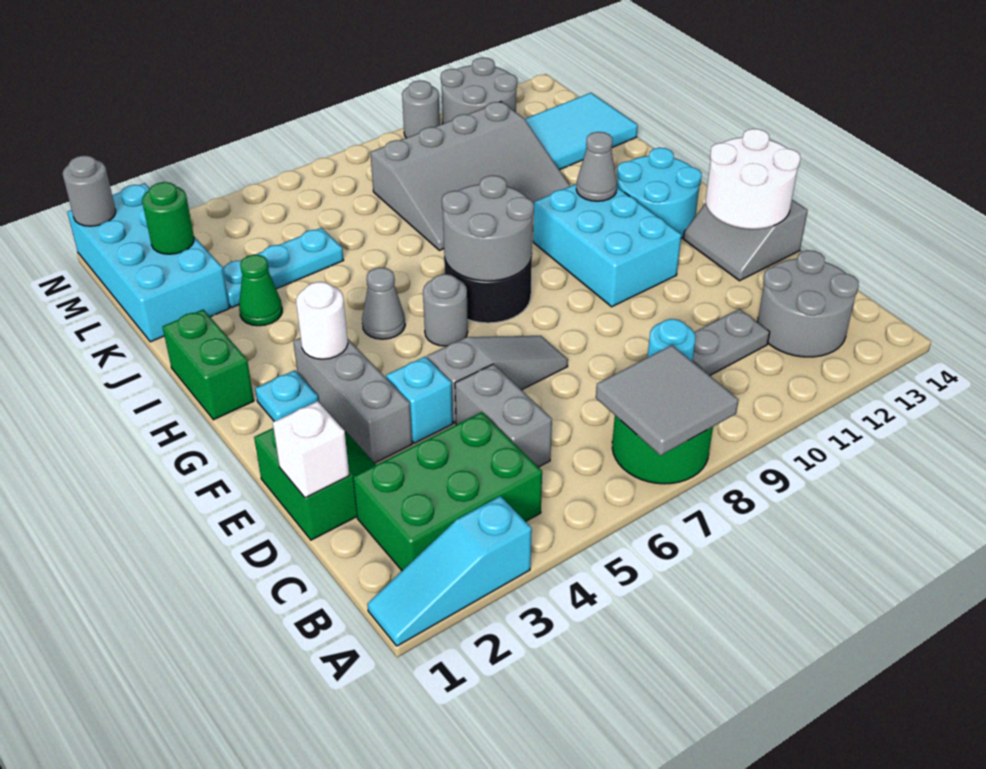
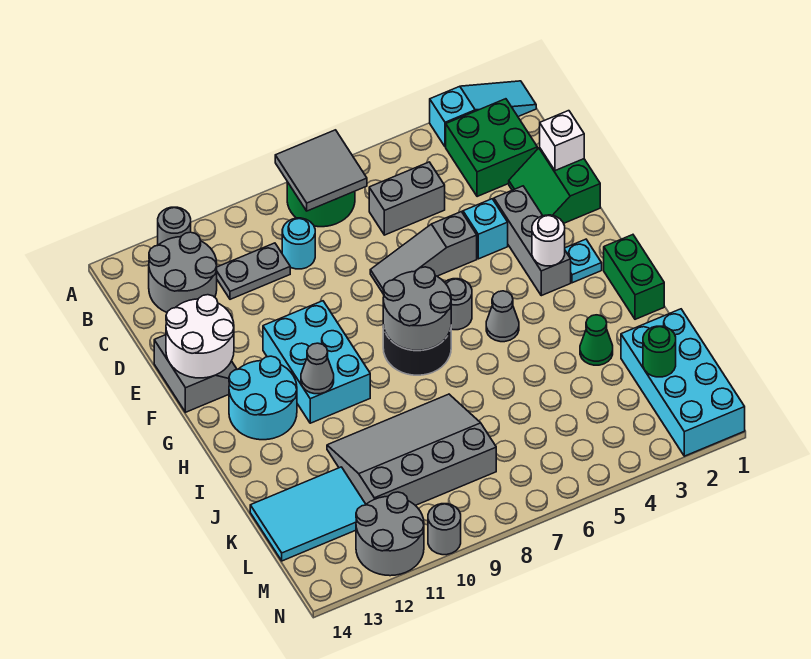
green 2x3 brick [353,412,542,571] -> green 2x2 brick [446,99,537,197]
grey 1x2 brick [455,364,552,467] -> grey 1x2 brick turned to [369,162,445,235]
cyan 1x3 plate [223,228,344,307] -> none
grey 1x1 round brick [63,155,116,226] -> grey 1x1 round brick moved to [158,207,191,245]

